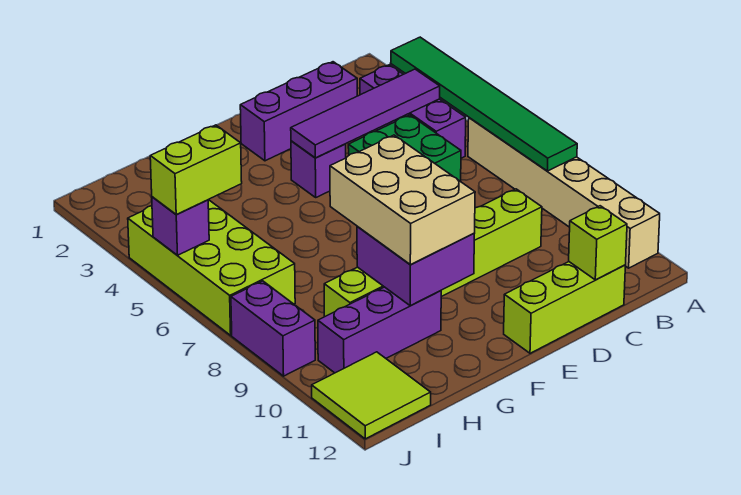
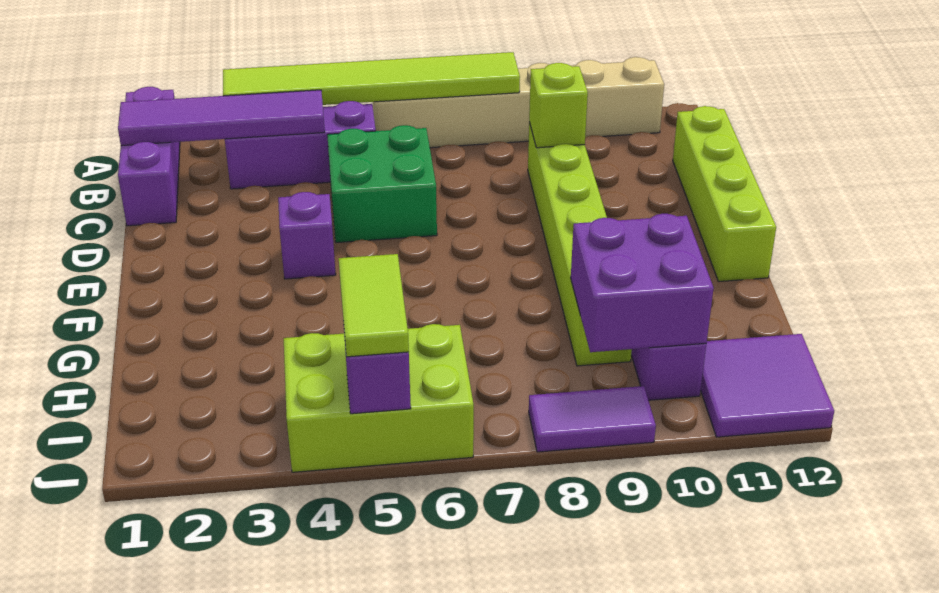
green 1x6 tile [391,37,577,171] -> lime 1x6 tile [223,52,520,105]
purple 1x4 tile [291,69,440,158] -> purple 1x4 tile turned to [118,90,325,146]
purple 1x3 brick [240,62,357,161] -> purple 1x3 brick moved to [118,87,180,226]
lime 1x3 brick [504,262,625,353] -> lime 1x4 brick [673,106,776,281]
lime 1x1 brick [569,206,627,280] -> lime 1x1 brick moved to [529,63,588,148]
tan 2x3 brick [330,135,475,265] -> none
purple 2x2 brick [357,226,474,306] -> purple 2x2 brick moved to [571,214,714,352]
lime 2x4 brick [128,200,295,335] -> lime 2x3 brick [284,324,474,472]
lime 1x2 brick [150,125,242,214] -> lime 1x2 tile [339,254,409,357]
lime 2x2 tile [312,352,431,439] -> purple 2x2 tile [701,334,834,437]
purple 1x2 brick [231,281,315,376] -> purple 1x2 tile [529,386,656,452]

